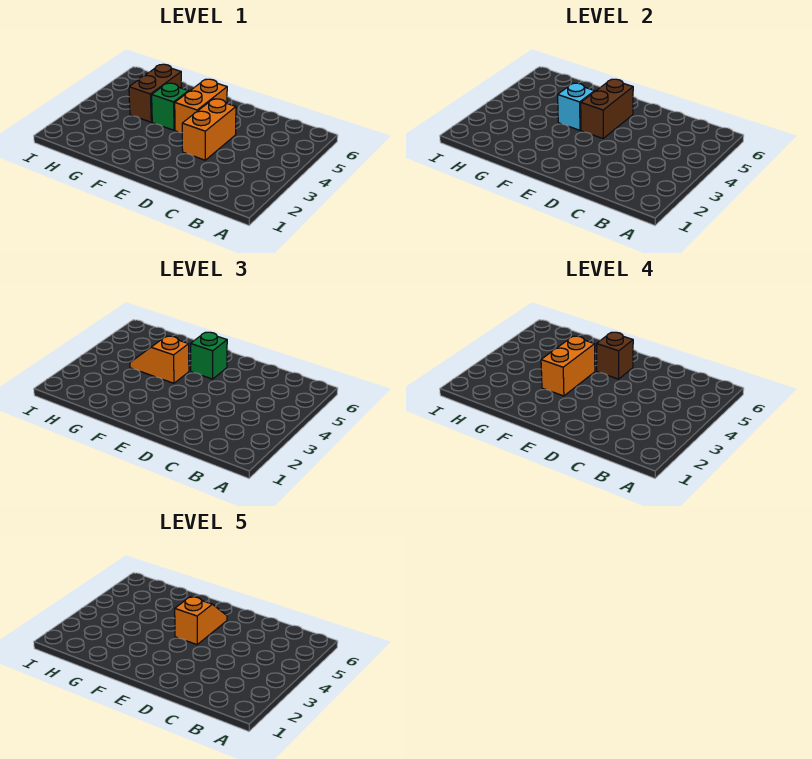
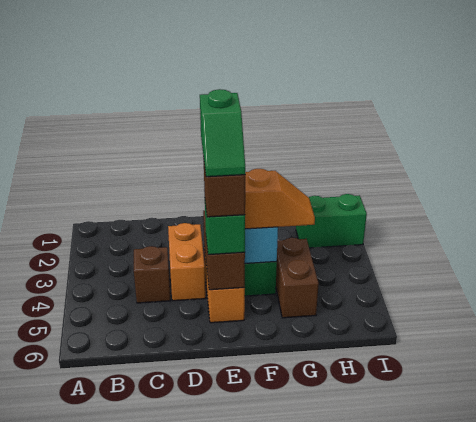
none -> brown 1x1 brick [134,246,171,303]
orange 1x2 slope [175,597,227,644] -> green 1x2 slope [200,89,245,177]
orange 1x2 brick [541,336,595,396] -> none
none -> green 1x2 brick [296,194,367,248]

